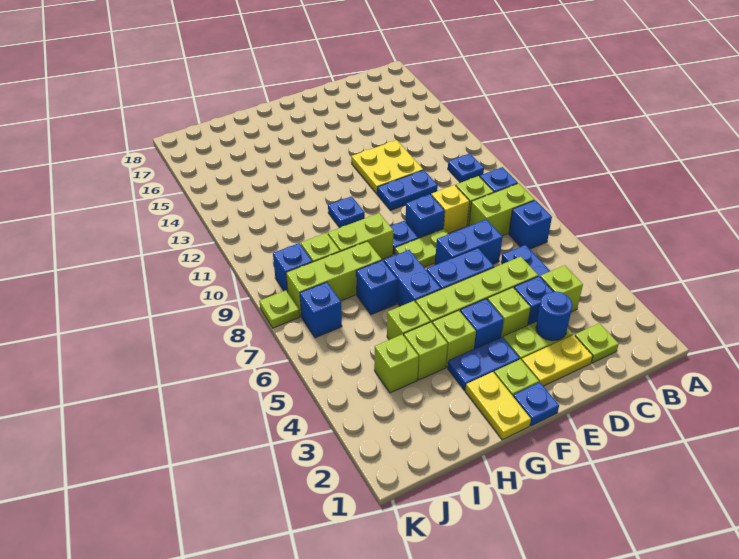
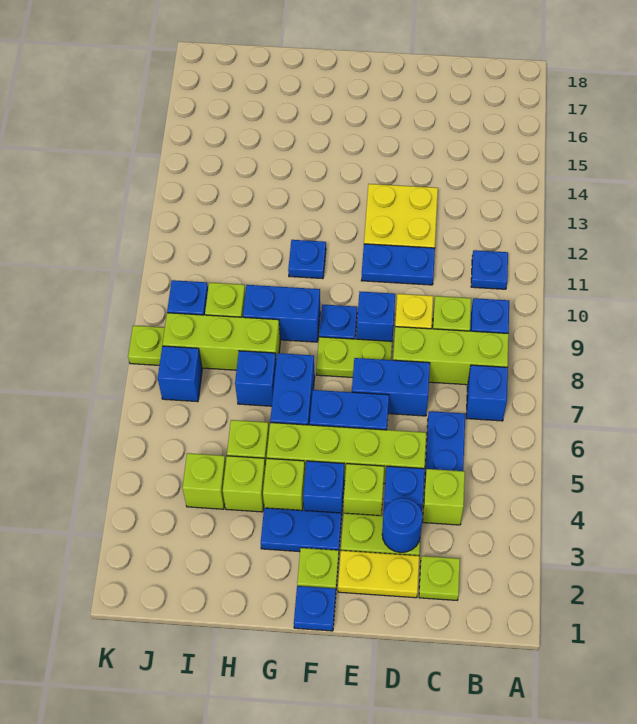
lime 1x2 brick [469,183,535,236] -> lime 1x3 brick [393,327,509,385]
yellow 1x2 plate [465,372,531,440] -> none
lime 1x2 brick [328,213,393,259] -> blue 1x2 brick [243,285,320,342]

